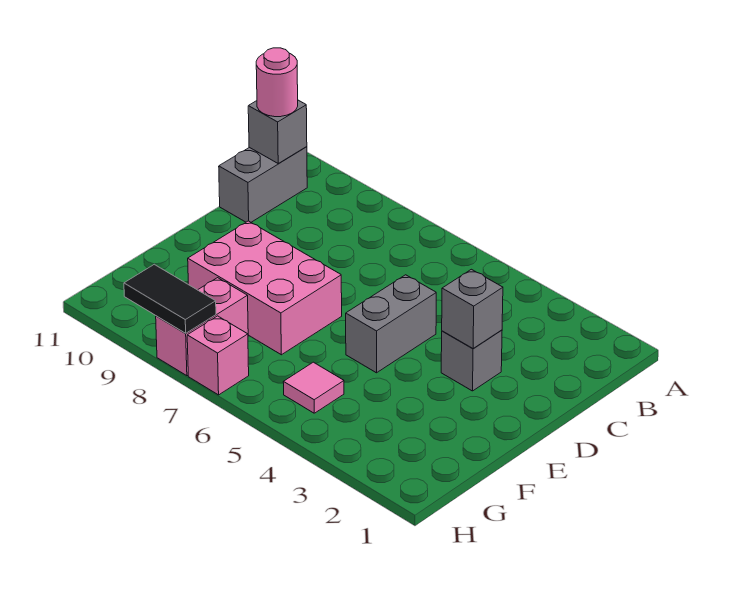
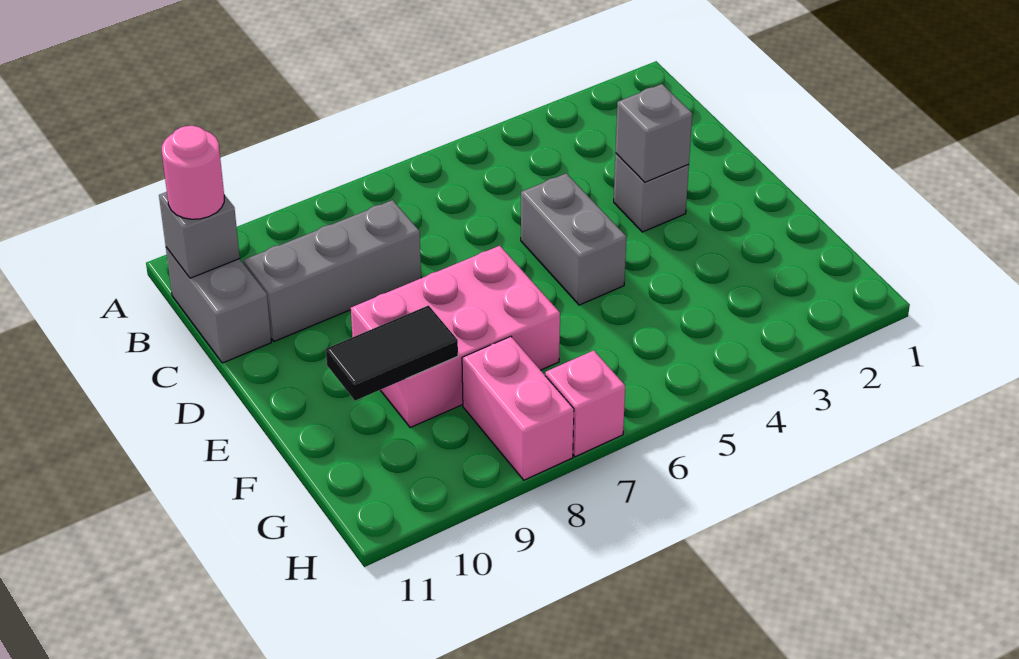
none -> grey 1x3 brick [244,200,421,341]
pink 1x1 tile [283,362,344,413] -> none
black 1x2 tile [124,264,216,333] -> black 1x2 tile moved to [326,305,458,401]

